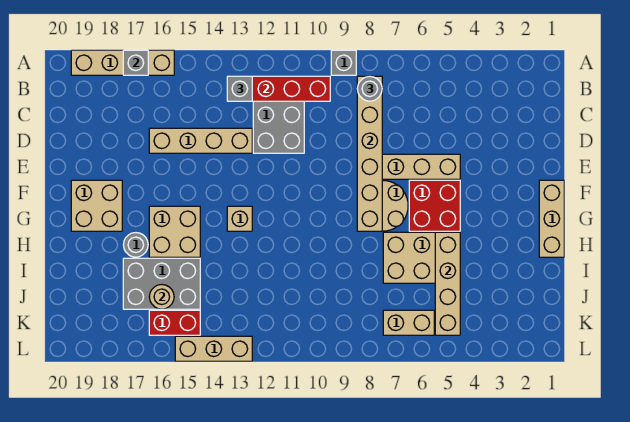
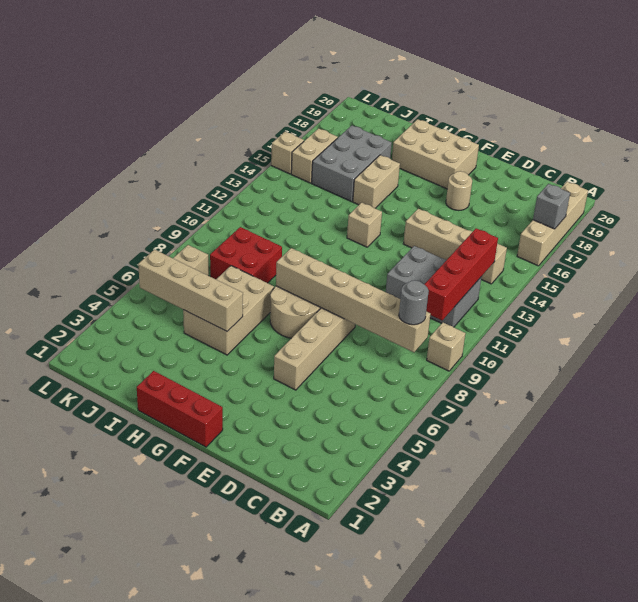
grey 1x1 brick [331,50,356,75] -> tan 1x1 brick [427,323,466,371]
grey 1x1 brick [227,76,252,101] -> none
tan 1x4 brick [149,128,252,153] -> tan 1x4 brick turned to [403,209,507,284]
tan 1x3 brick [539,180,564,257] -> red 1x3 brick [137,371,223,447]
red 2x2 brick [409,180,460,231] -> red 2x2 brick moved to [210,227,282,283]
tan 2x2 brick [71,180,122,231] -> tan 2x3 brick [392,119,479,189]
tan 2x2 brick [149,206,200,257] -> tan 1x2 brick [353,155,400,208]
grey 1x1 round brick [123,233,148,257] -> none
tan 1x1 round brick [149,285,174,309] -> tan 1x1 round brick moved to [446,171,472,210]
red 1x2 brick [149,310,200,335] -> tan 1x2 brick [291,128,338,183]
tan 1x3 brick [175,336,252,361] -> tan 1x1 brick [271,132,304,174]

